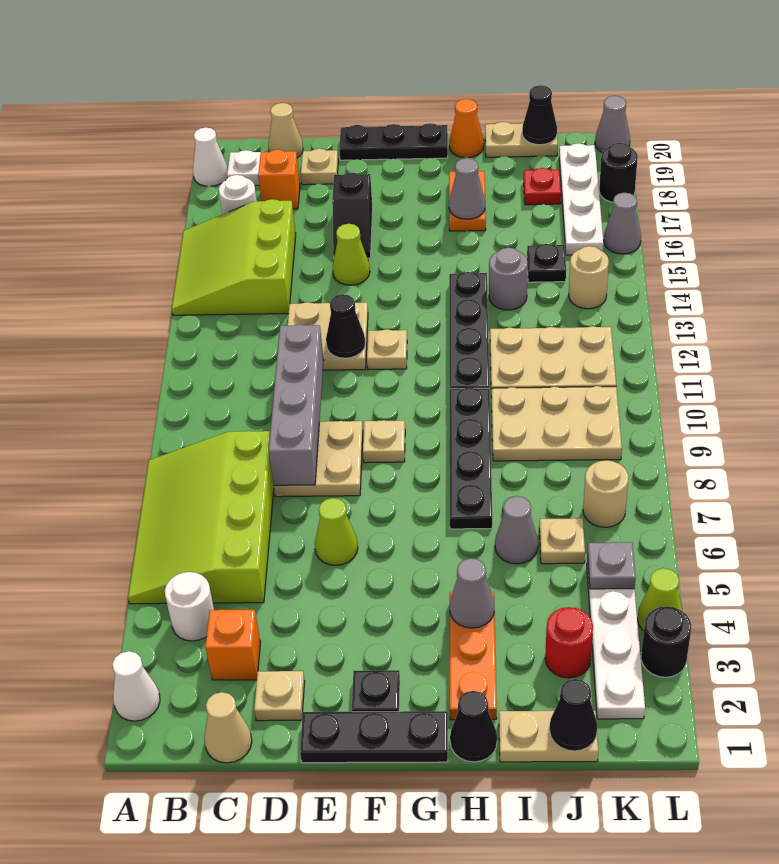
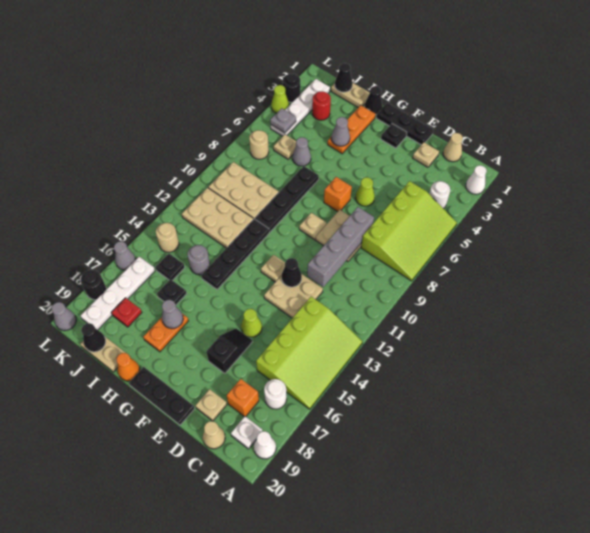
lime 3x3 slope [172,199,296,315] -> lime 3x4 slope [256,297,362,409]
orange 1x1 brick [205,610,260,680] -> orange 1x1 brick moved to [324,177,352,211]
none -> black 1x1 plate [157,279,187,305]

